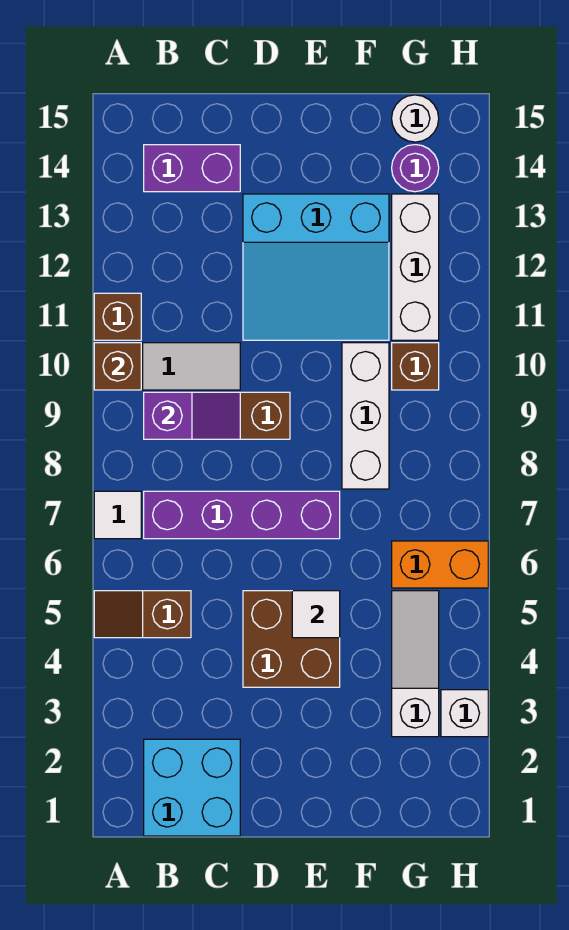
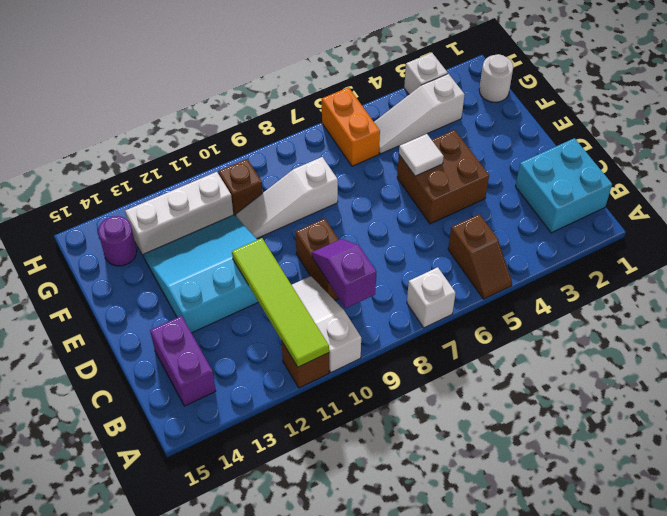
white 1x1 tile [94,491,141,539] -> white 1x1 brick [407,267,455,328]
brown 1x1 brick [94,343,141,390] -> none
none -> lime 1x4 tile [232,238,329,367]
purple 1x4 brick [144,491,340,539] -> none
cyan 3x3 slope [243,194,389,340] -> cyan 3x3 slope turned to [143,215,258,333]
white 1x3 brick [342,343,389,489] -> white 1x3 slope [236,157,338,239]
white 1x1 round brick [392,95,439,142] -> white 1x1 round brick moved to [479,54,513,102]

